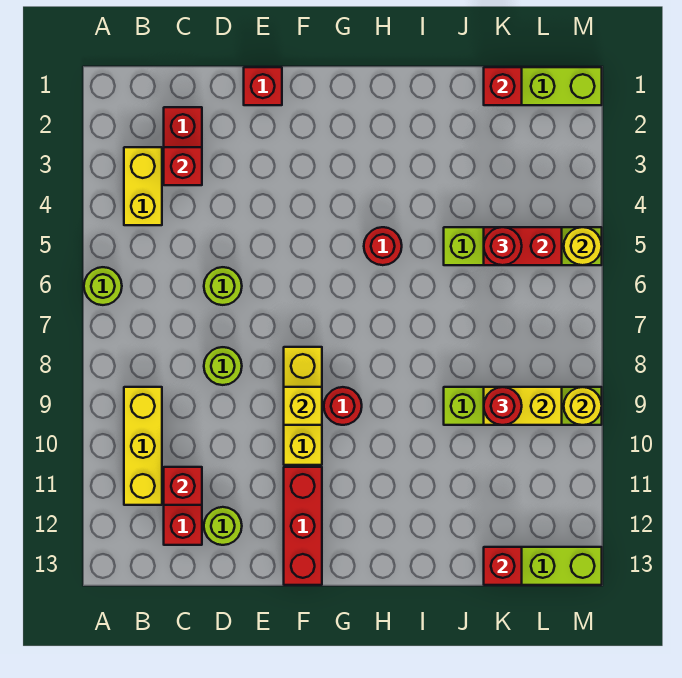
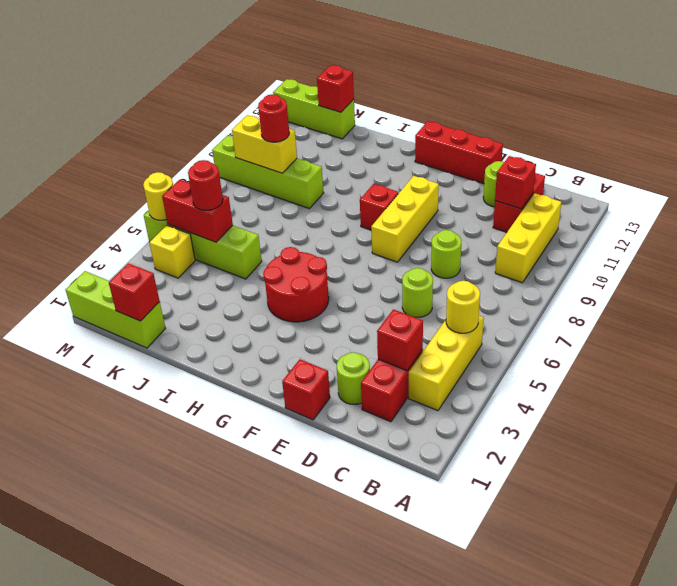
lime 1x1 round brick [84,267,122,305] -> lime 1x1 round brick moved to [337,352,370,405]
yellow 1x2 brick [124,147,162,225] -> yellow 1x3 brick [409,316,484,411]
yellow 1x1 brick [284,387,322,425] -> yellow 1x1 brick moved to [149,225,195,278]
red 1x3 brick [284,467,322,585] -> red 1x3 brick turned to [415,121,503,184]
red 1x1 round brick [324,387,362,425] -> red 1x1 brick [360,184,398,230]
red 1x1 round brick [364,227,402,265] -> red 2x2 round brick [263,247,329,322]
yellow 1x1 round brick [564,387,602,425] -> yellow 1x1 round brick moved to [446,281,480,333]

